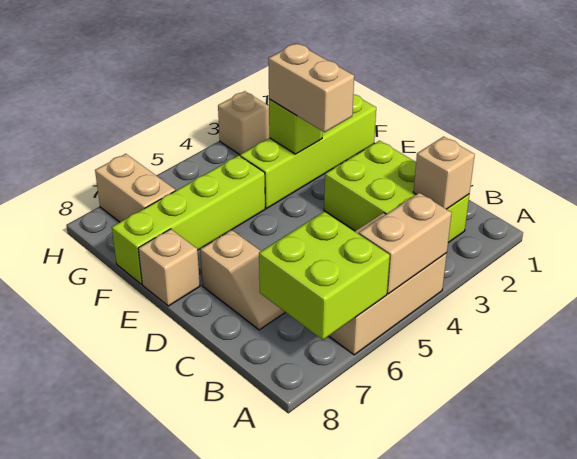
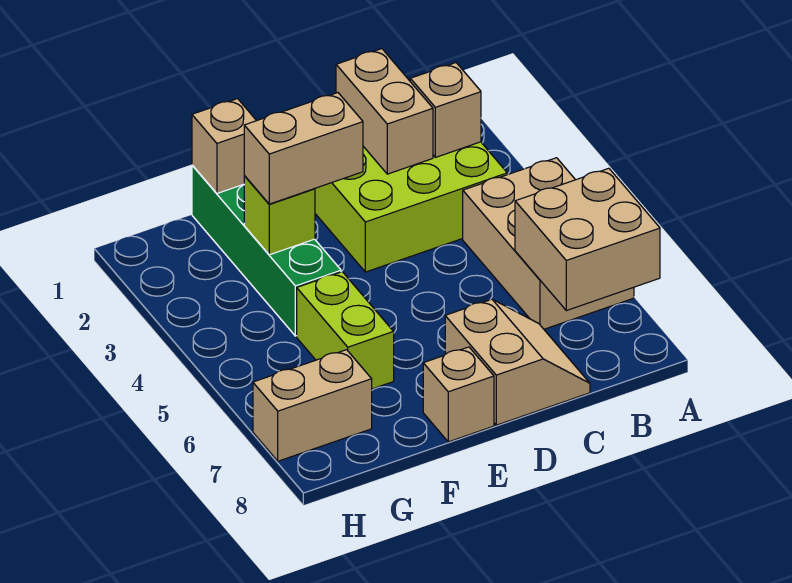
tan 1x2 brick [359,193,452,294] -> tan 1x2 brick moved to [336,49,433,174]
lime 2x2 brick [259,212,390,340] -> tan 2x2 brick [515,168,660,311]
tan 1x2 slope [200,230,285,330] -> tan 2x2 slope [445,299,590,425]
lime 1x4 brick [240,94,376,208] -> green 1x4 brick [192,165,341,336]
lime 1x4 brick [112,155,265,284] -> lime 1x2 brick [297,272,394,389]
tan 1x1 brick [218,91,269,155] -> tan 1x1 brick moved to [192,99,256,193]

